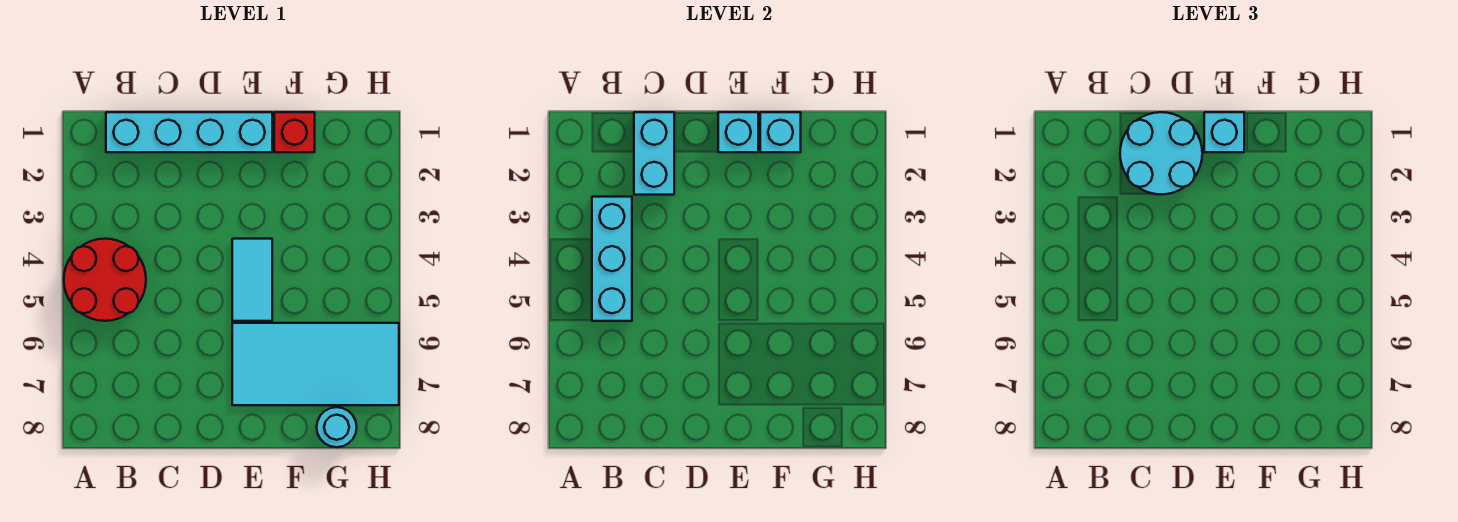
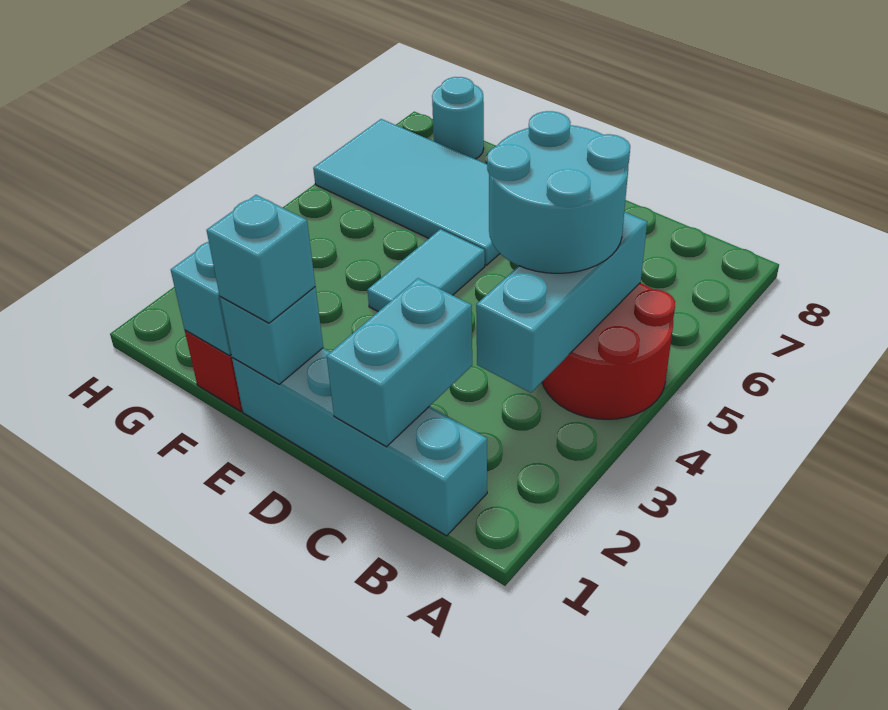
cyan 2x2 round brick [1120,112,1202,194] -> cyan 2x2 round brick moved to [487,111,630,273]

